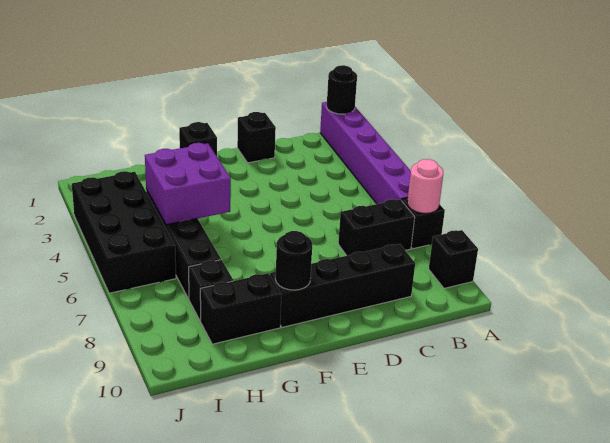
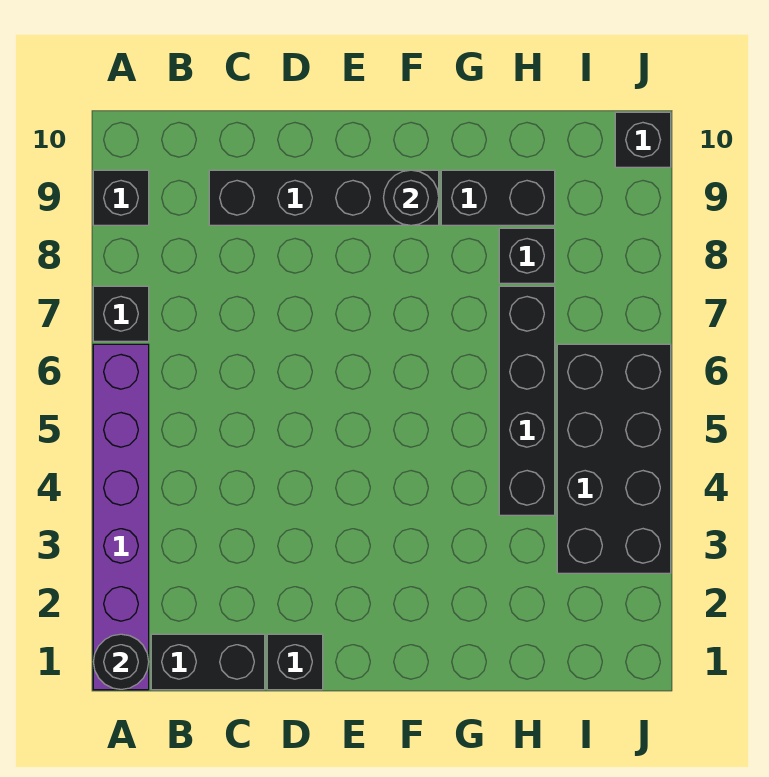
pink 1x1 round brick [407,159,443,213] -> none
black 1x2 brick [338,199,415,256] -> black 1x2 brick moved to [151,634,265,690]
black 1x1 brick [179,122,217,156] -> black 1x1 brick moved to [615,112,671,167]
purple 2x2 brick [145,143,231,225] -> none

